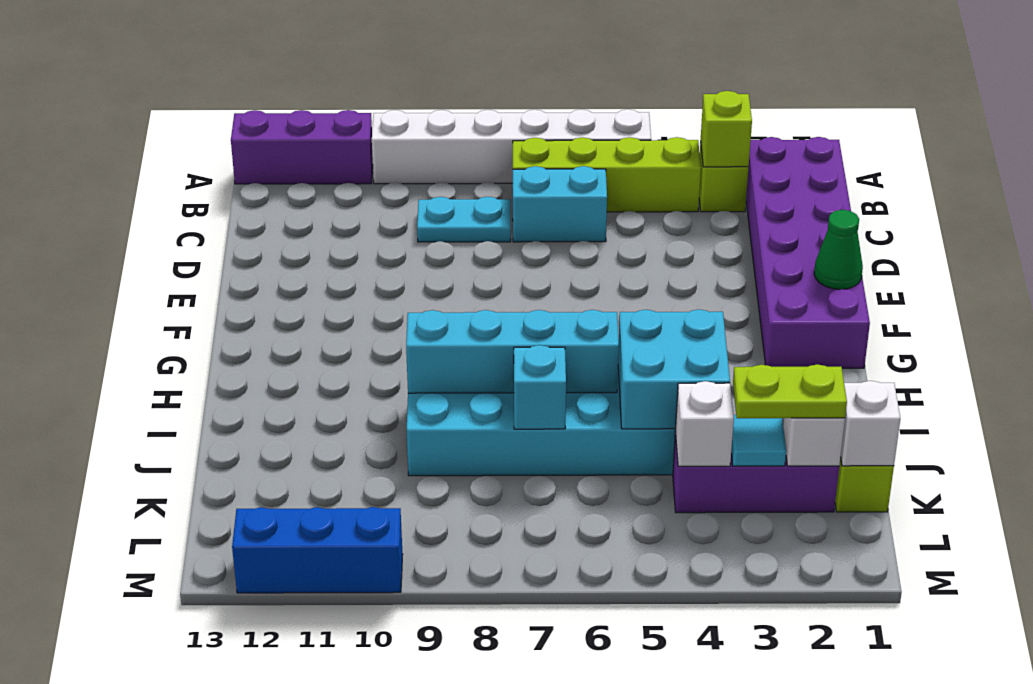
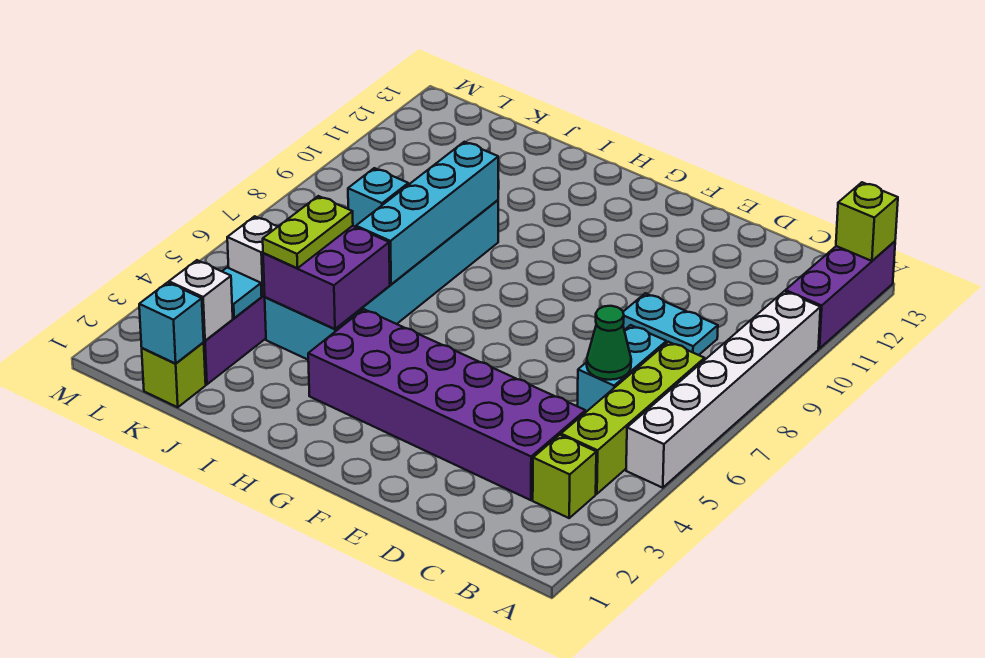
purple 2x6 brick [746,137,870,368] -> purple 2x6 brick moved to [308,309,585,500]
lime 1x1 brick [701,91,752,167] -> lime 1x1 brick moved to [836,182,898,261]
cyan 1x2 plate [417,197,511,242] -> cyan 1x2 plate turned to [623,293,718,355]
green 1x1 cone [814,210,863,289] -> green 1x1 cone moved to [587,306,631,380]
cyan 2x2 brick [618,309,730,429] -> purple 2x2 brick [263,226,390,329]
white 1x1 brick [841,381,900,466] -> cyan 1x1 brick [139,282,204,364]
lime 1x2 plate [733,364,847,418] -> lime 1x2 plate moved to [263,196,353,268]
blue 1x3 brick [232,507,403,593] -> none

